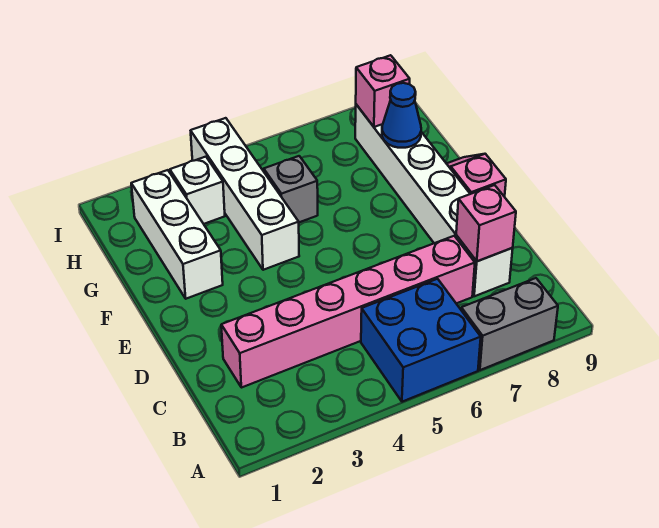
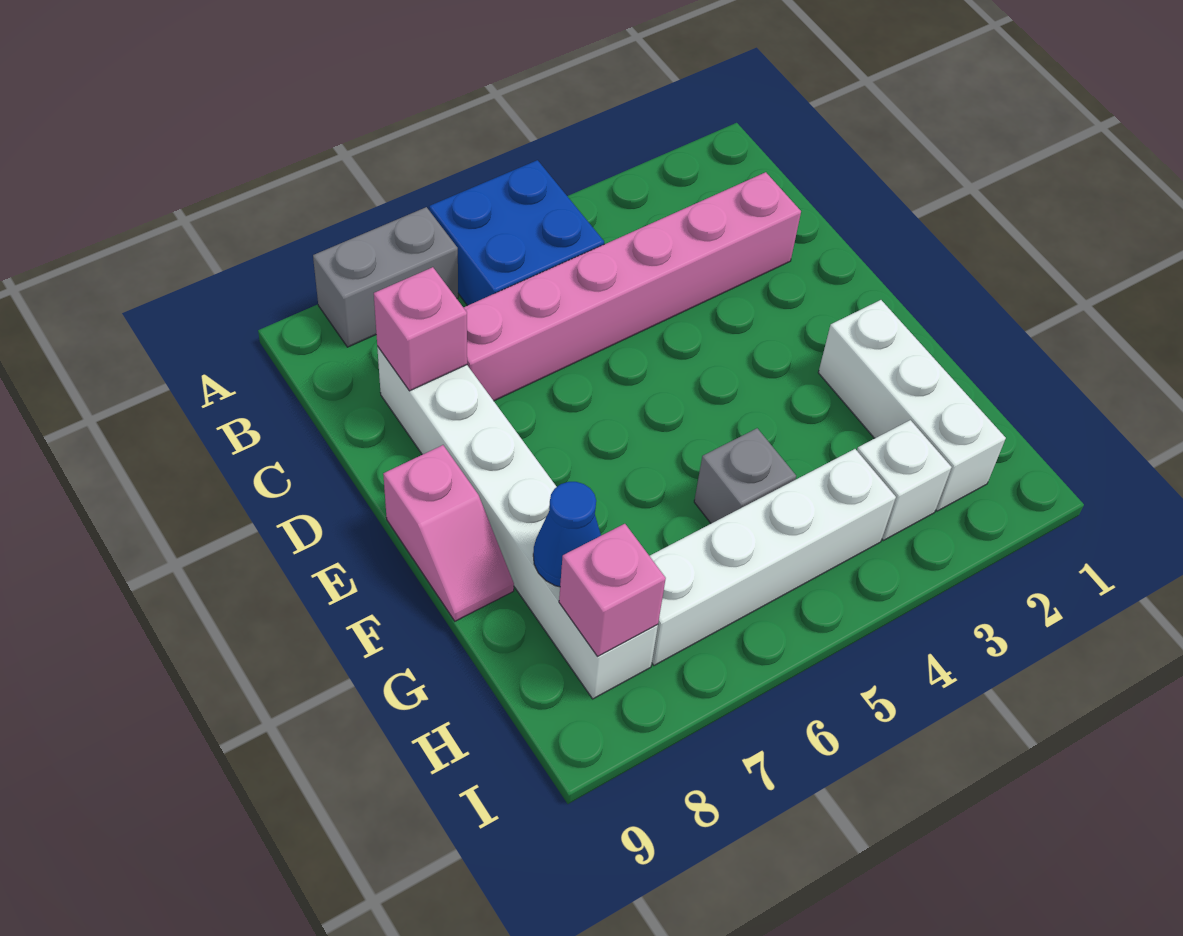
white 1x4 brick [191,118,299,270] -> white 1x4 brick turned to [650,449,896,665]

